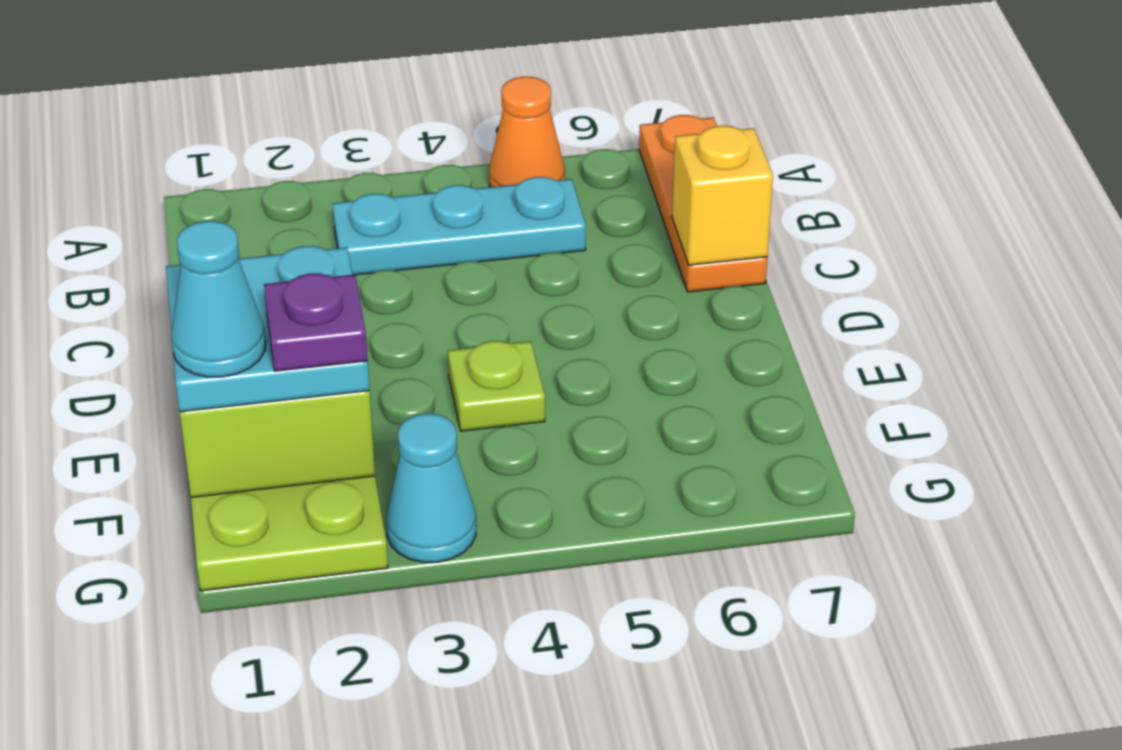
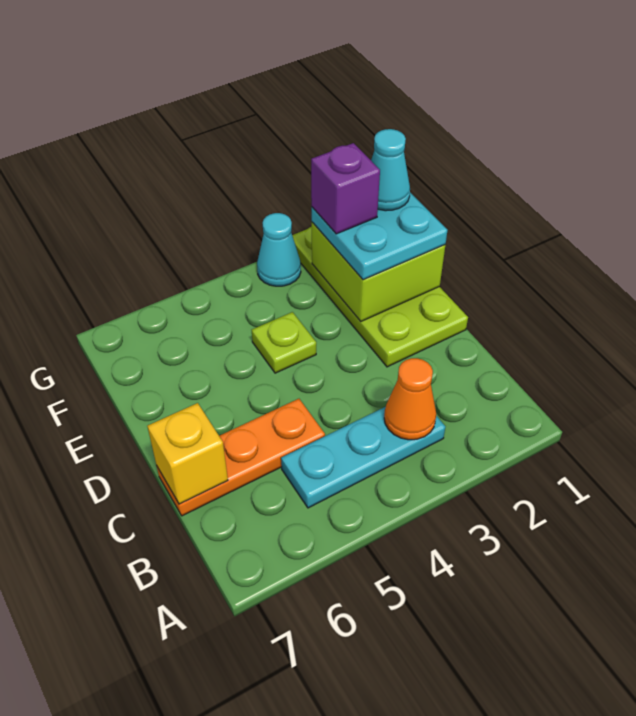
orange 1x1 cone [489,77,565,187] -> orange 1x1 cone moved to [384,358,436,440]
orange 1x3 plate [639,115,767,292] -> orange 1x3 plate turned to [157,399,325,516]
purple 1x1 plate [264,273,368,371] -> purple 1x1 brick [311,143,380,234]

